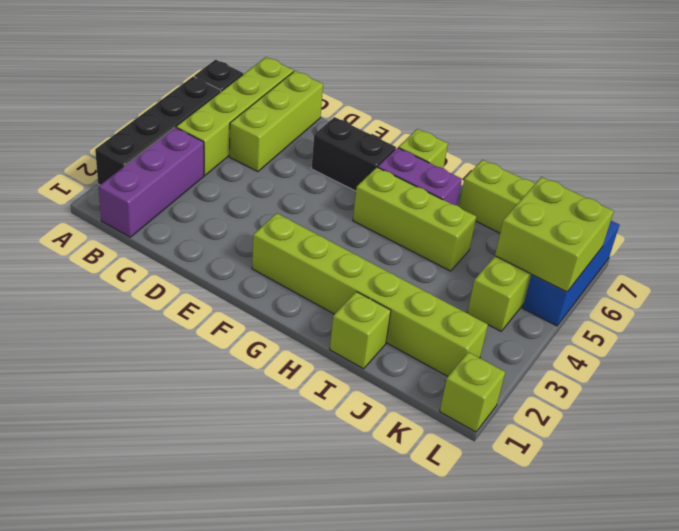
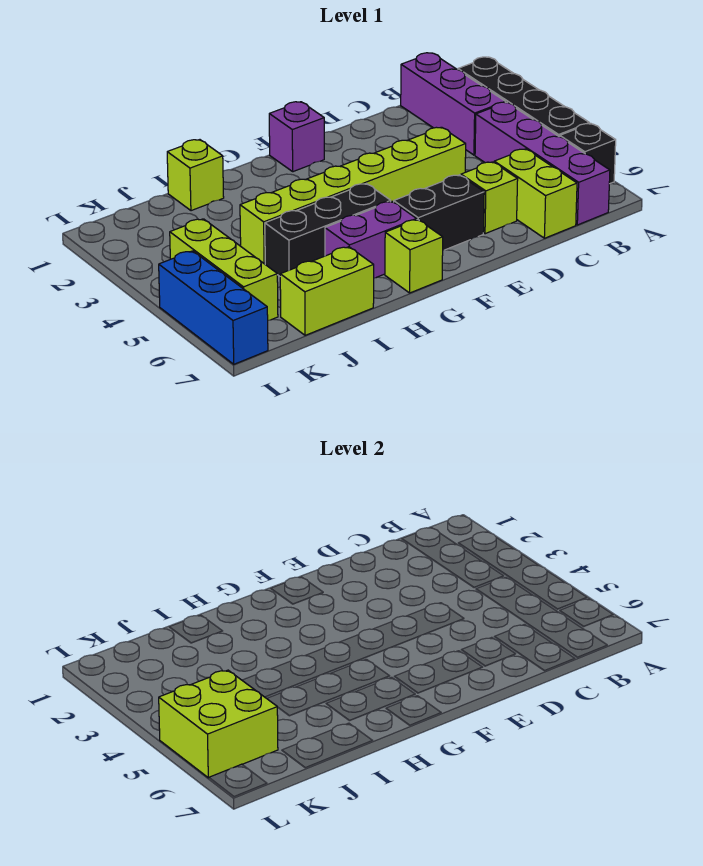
lime 1x4 brick [176,57,294,175] -> purple 1x4 brick [475,102,610,225]
lime 1x3 brick [230,71,323,172] -> lime 1x2 brick [494,149,577,238]
none -> purple 1x1 brick [269,102,324,172]
lime 1x6 brick [252,213,488,376] -> lime 1x6 brick moved to [240,127,466,264]
lime 1x3 brick [353,167,476,271] -> black 1x3 brick [265,184,391,276]
lime 1x1 brick [440,352,505,432] -> lime 1x1 brick moved to [461,162,518,234]

